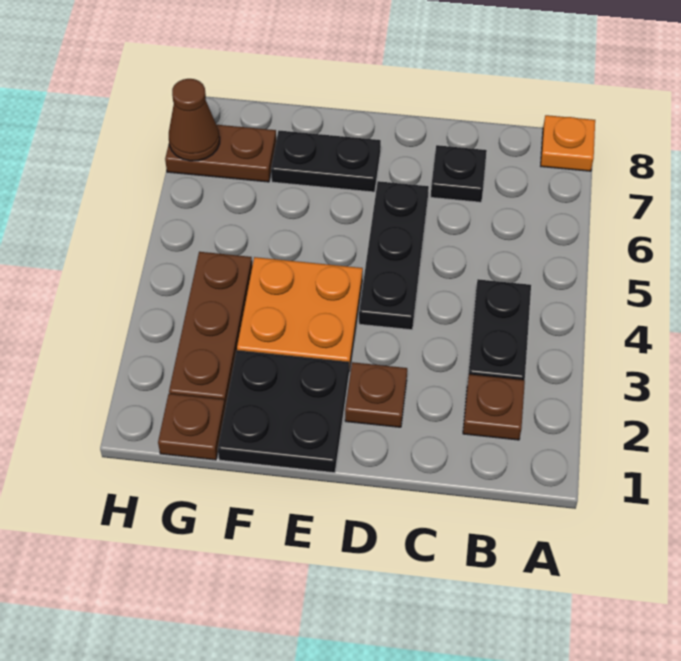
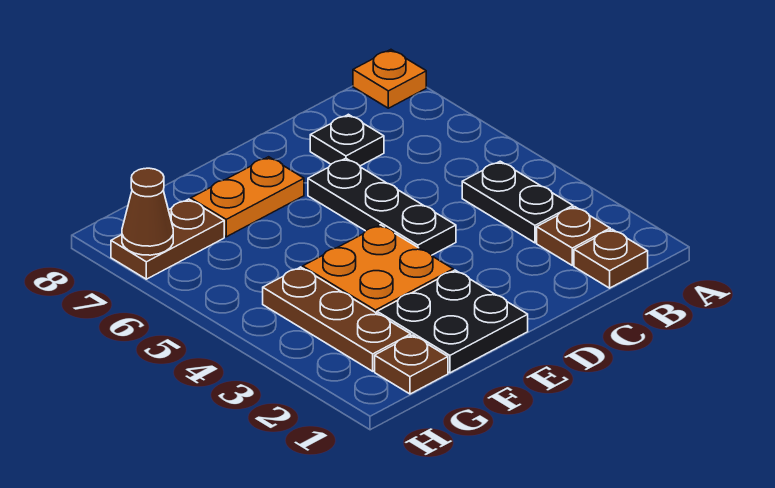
brown 1x1 plate [345,362,407,427] -> brown 1x1 plate moved to [574,229,648,288]
black 1x2 plate [271,131,381,192] -> orange 1x2 plate [191,157,304,237]

